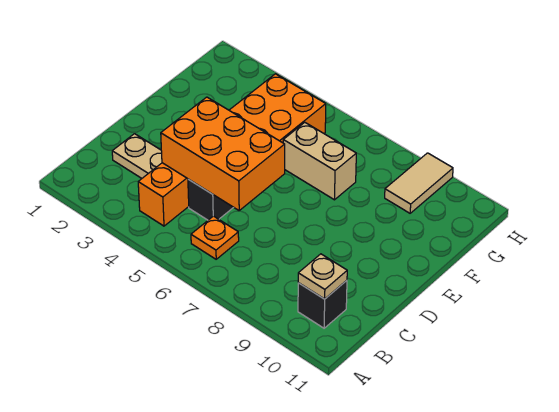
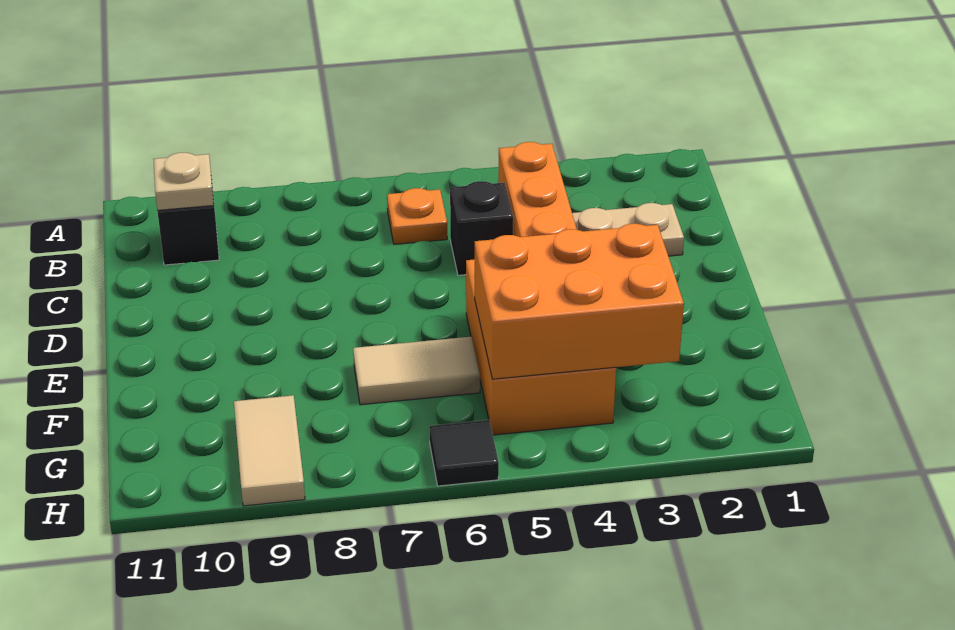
orange 2x3 brick [161,97,285,210] -> orange 2x3 brick moved to [475,224,684,379]
tan 1x2 brick [283,122,356,200] -> tan 1x2 tile [353,337,480,405]
none -> black 1x1 tile [429,420,499,486]

